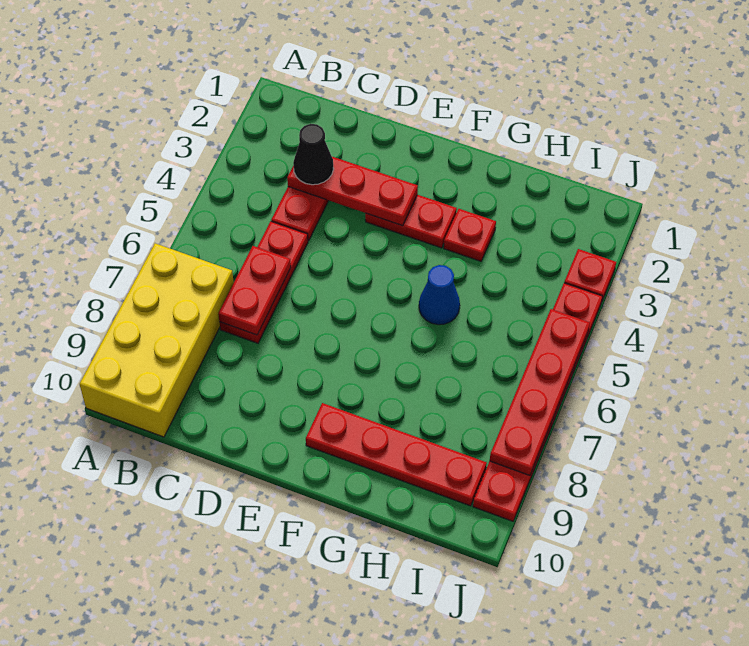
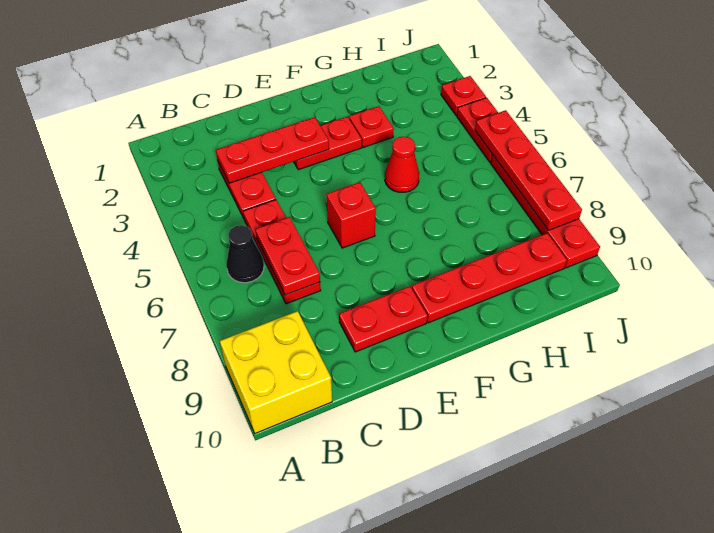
yellow 2x4 brick [80,243,234,437] -> yellow 2x2 brick [220,311,332,434]
black 1x1 cone [293,124,333,185] -> black 1x1 cone moved to [226,225,264,283]
none -> red 1x2 plate [339,286,428,352]
none -> red 1x1 brick [326,182,376,248]
blue 1x1 cone [419,265,460,325] -> red 1x1 cone [385,137,419,192]

